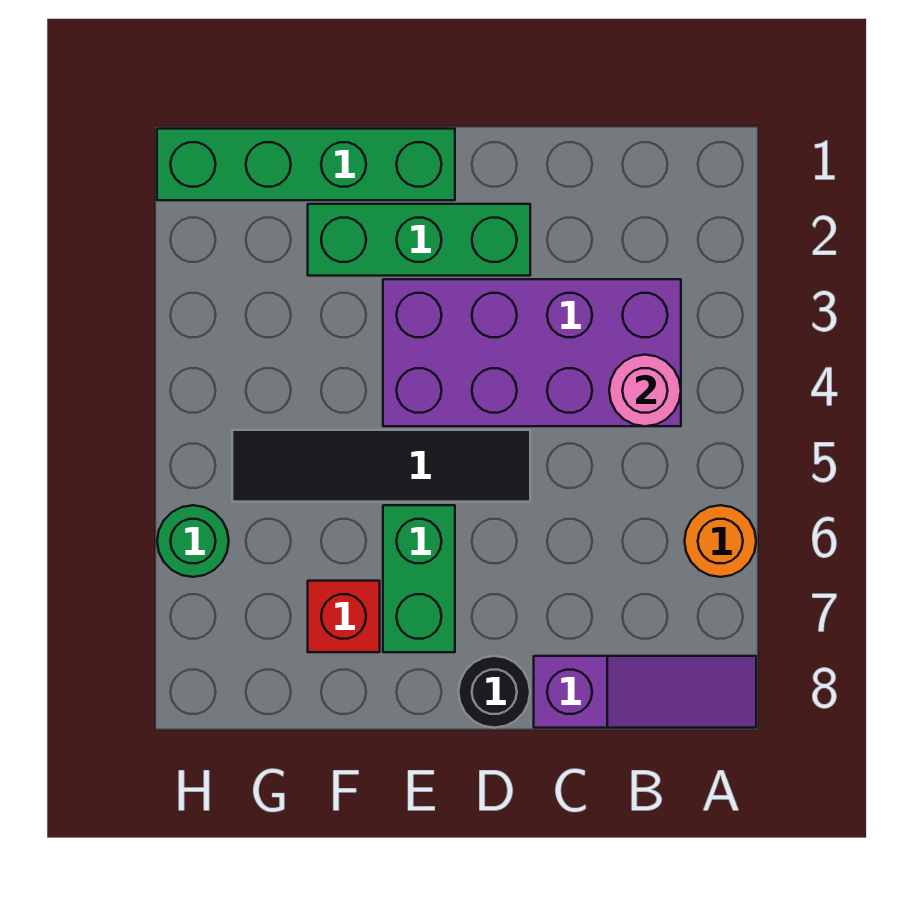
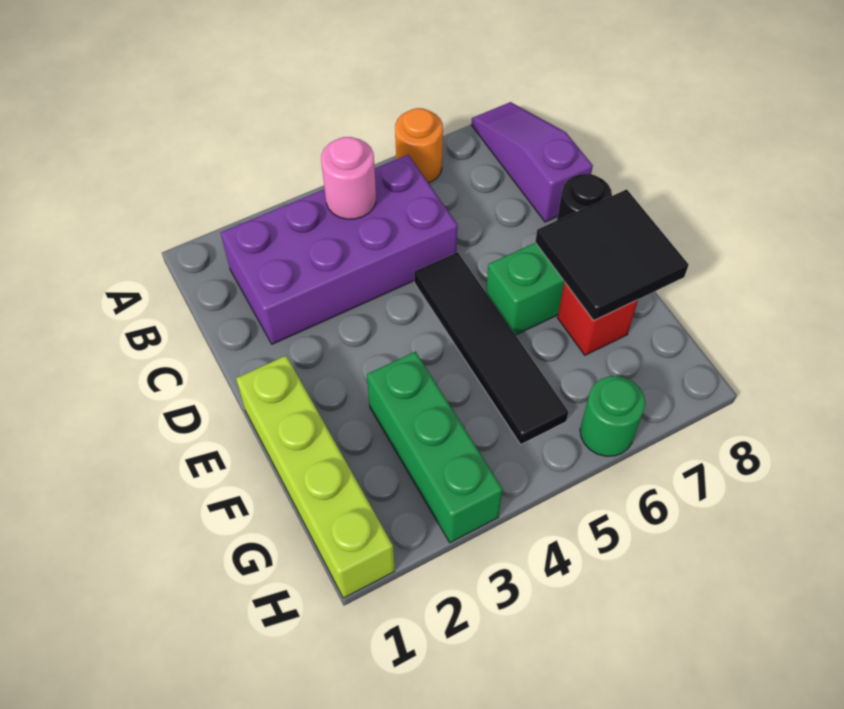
purple 2x4 brick [383,279,681,426] -> purple 2x4 brick turned to [221,155,458,344]
green 1x3 brick [308,204,530,276] -> green 1x3 brick moved to [367,352,503,543]
green 1x4 brick [157,129,455,200] -> lime 1x4 brick [236,356,395,598]
none -> black 2x2 tile [535,189,689,321]

